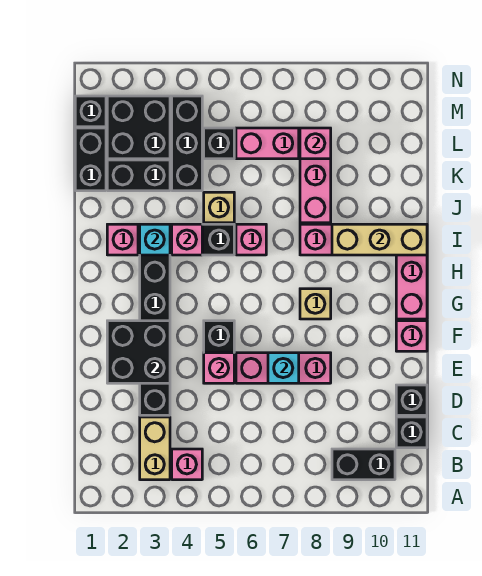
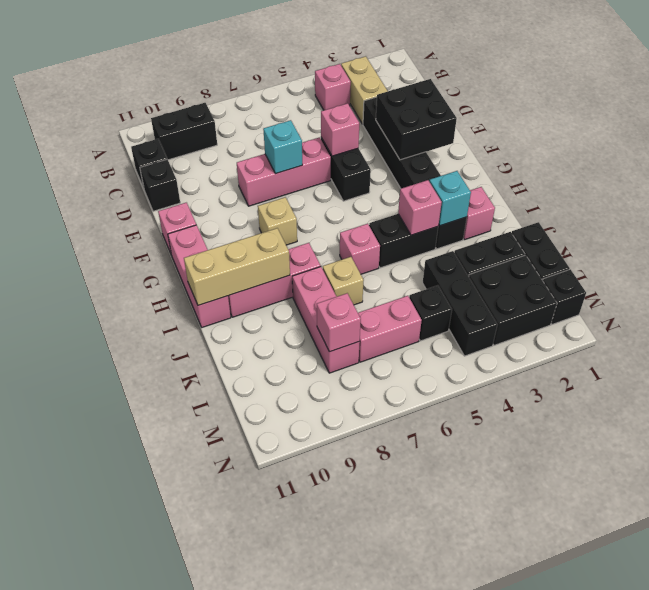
tan 1x1 brick [204,192,234,223] -> tan 1x1 brick moved to [323,257,364,305]

